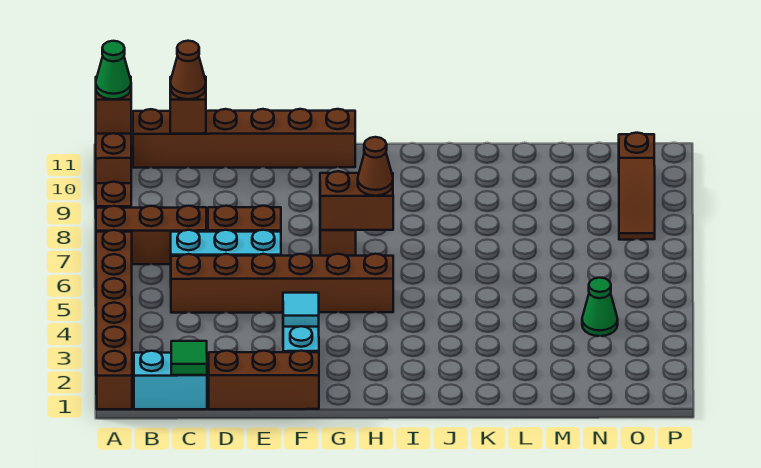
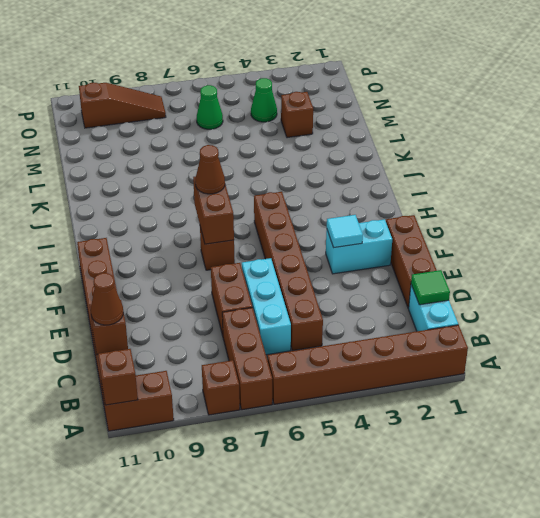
green 1x1 cone [96,41,131,99] -> green 1x1 cone moved to [197,85,223,129]
none -> brown 1x1 brick [281,92,313,138]

